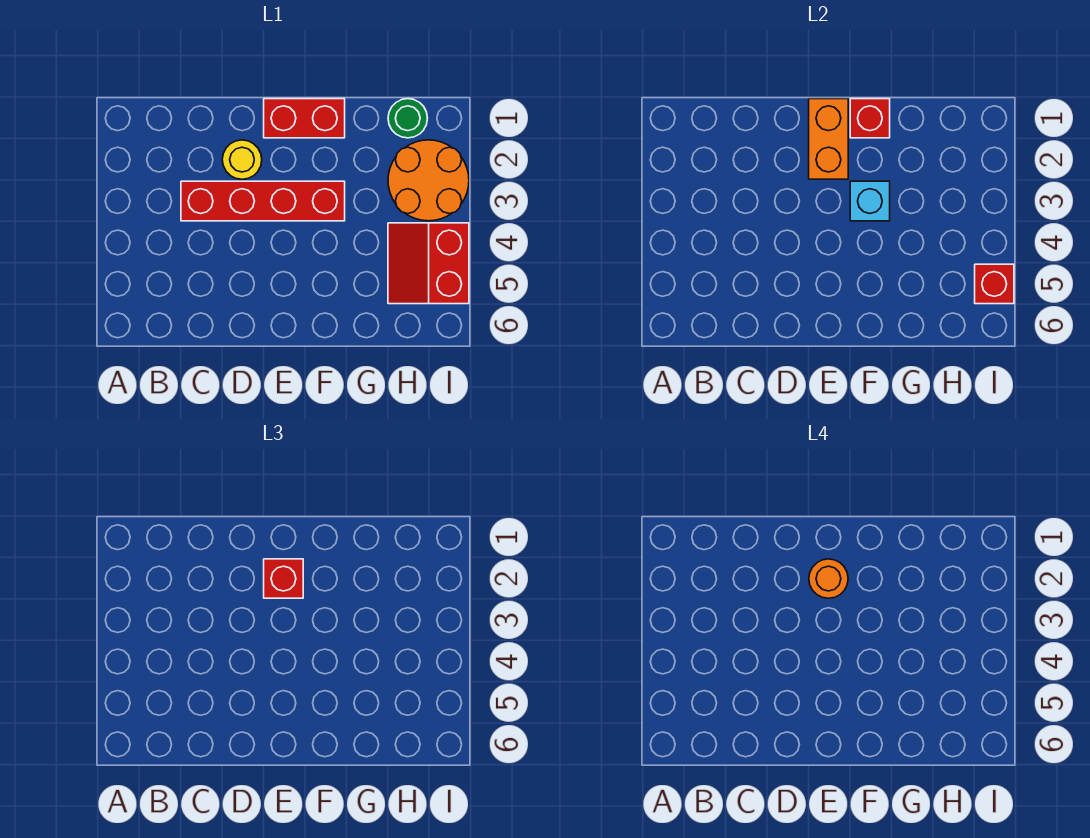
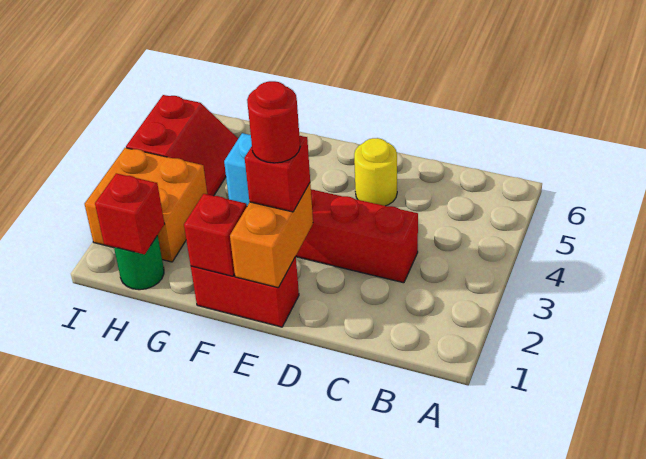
yellow 1x1 round brick [222,140,262,179] -> yellow 1x1 round brick moved to [354,138,397,206]
orange 1x1 round brick [809,559,848,598] -> red 1x1 round brick [247,81,300,163]
orange 2x2 round brick [388,140,469,221] -> orange 2x2 brick [85,148,207,262]
red 1x1 brick [975,264,1014,304] -> red 1x1 brick moved to [95,173,164,254]

